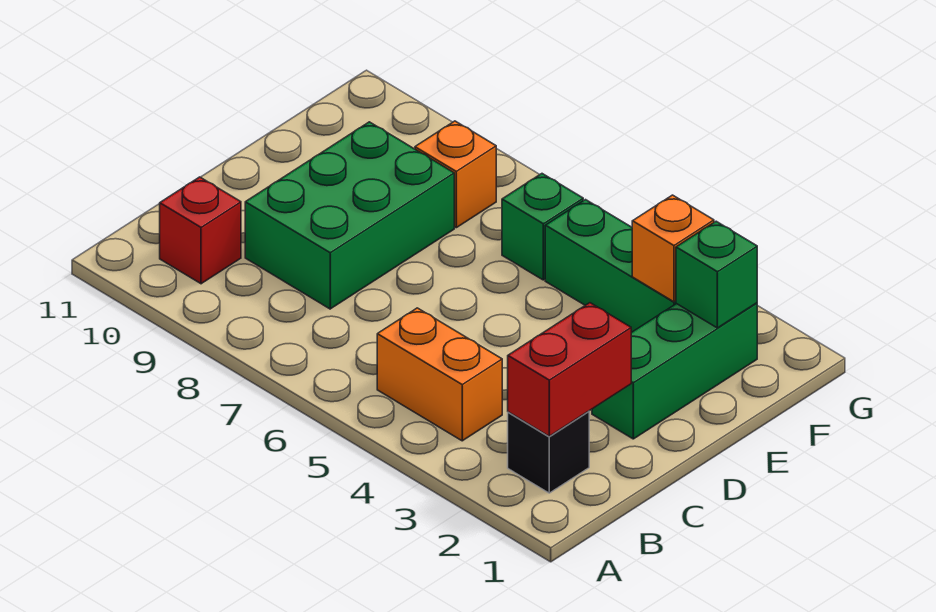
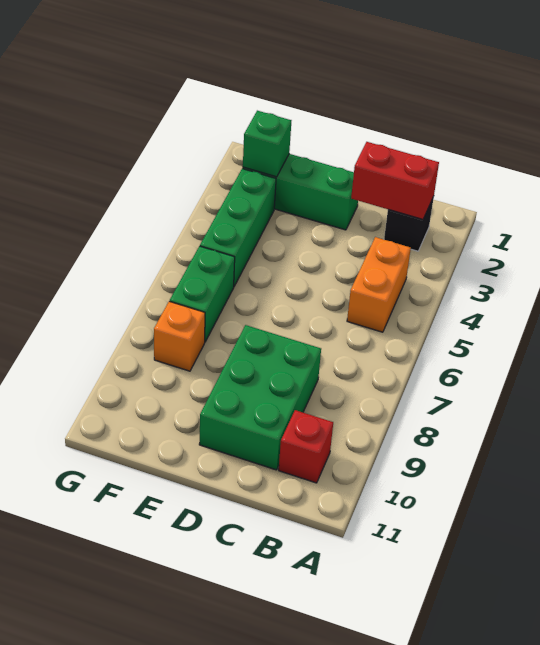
green 2x3 brick [245,122,454,309] -> green 2x3 brick turned to [199,325,321,470]
orange 1x1 brick [632,195,714,302] -> none
green 1x1 brick [502,174,583,280] -> green 1x2 brick [170,246,235,342]

